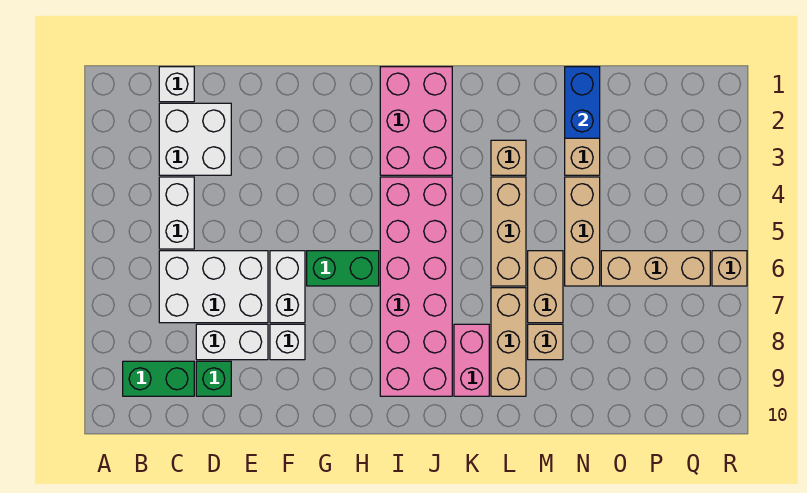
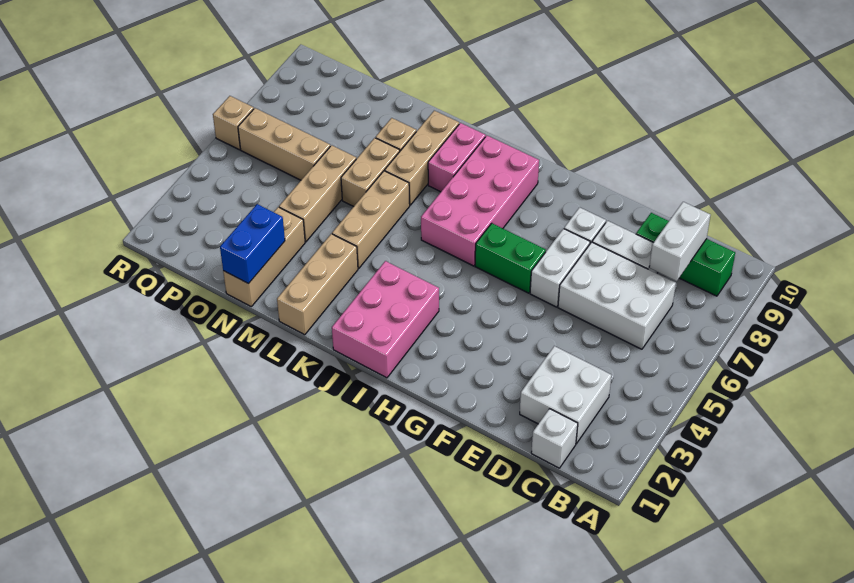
white 1x2 brick [159,177,194,249] -> white 1x2 brick moved to [649,202,710,281]
pink 2x6 brick [380,177,452,396] -> pink 2x4 brick [421,136,539,266]
tan 1x1 brick [491,140,526,175] -> tan 1x3 brick [277,234,358,335]

